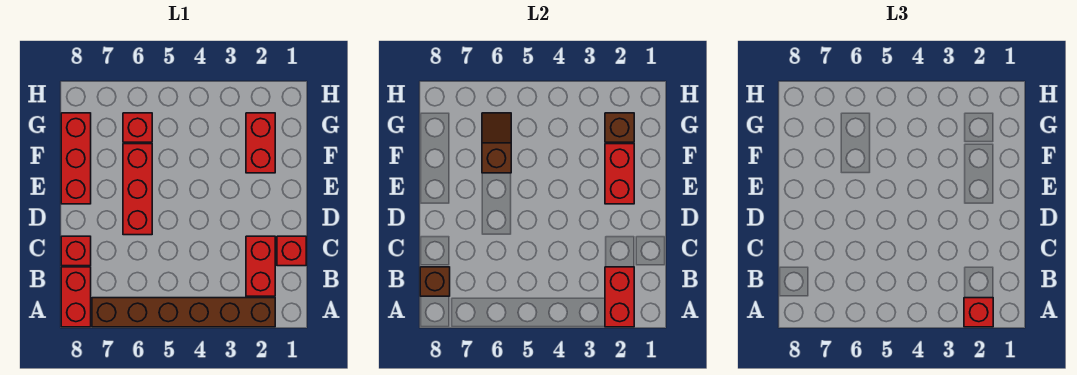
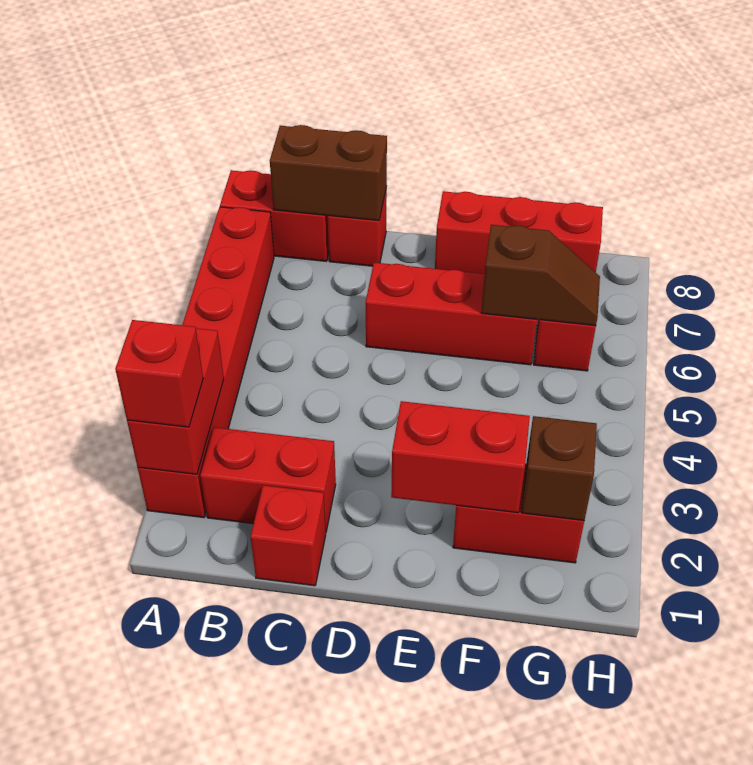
brown 1x6 brick [92,298,275,327] -> red 1x6 brick [138,207,274,518]
red 1x2 brick [605,267,634,327] -> red 1x2 brick turned to [127,328,224,474]
brown 1x1 brick [420,267,450,296] -> brown 1x2 brick [270,125,387,221]

